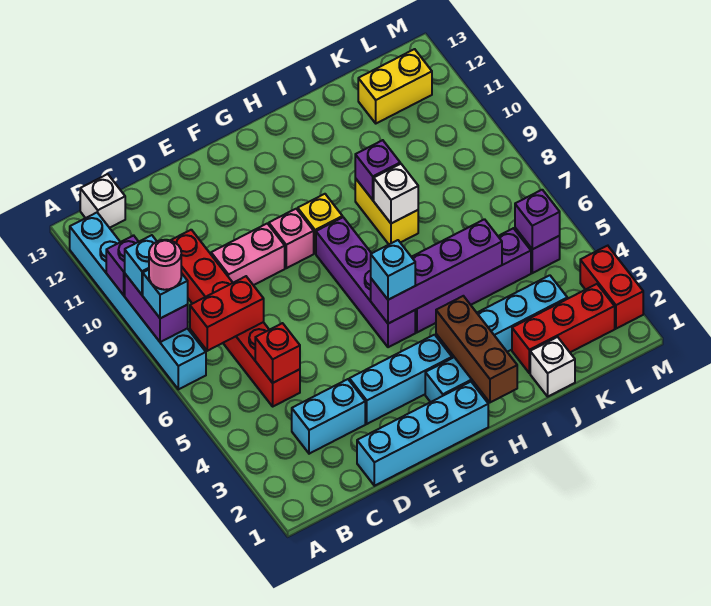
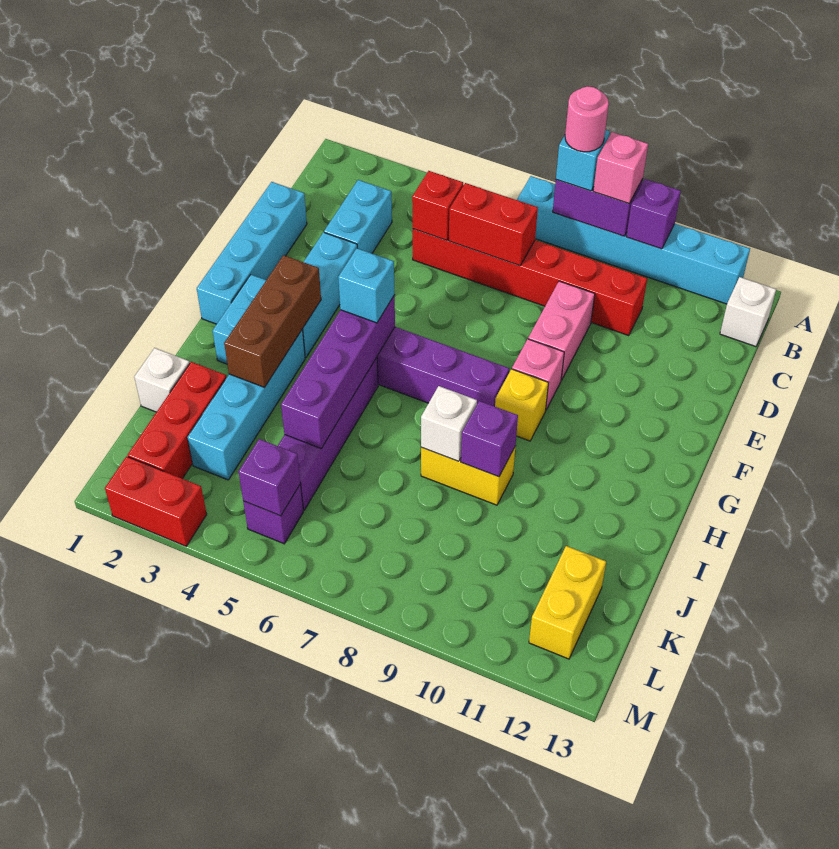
cyan 1x1 brick [125,235,157,295] -> pink 1x1 brick [593,132,648,203]
red 1x2 brick [190,276,264,351] -> red 1x2 brick turned to [449,183,538,266]
brown 1x3 brick [436,296,517,402] -> brown 1x3 brick turned to [224,255,321,387]

